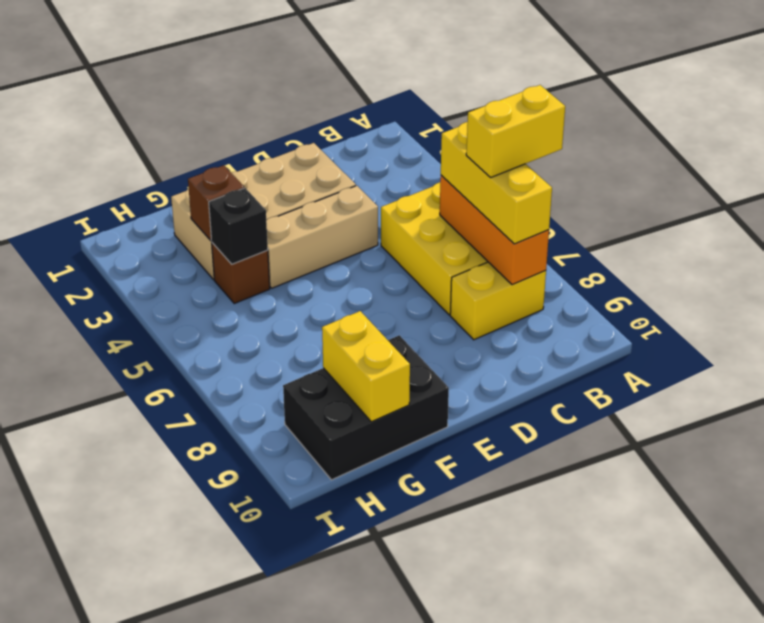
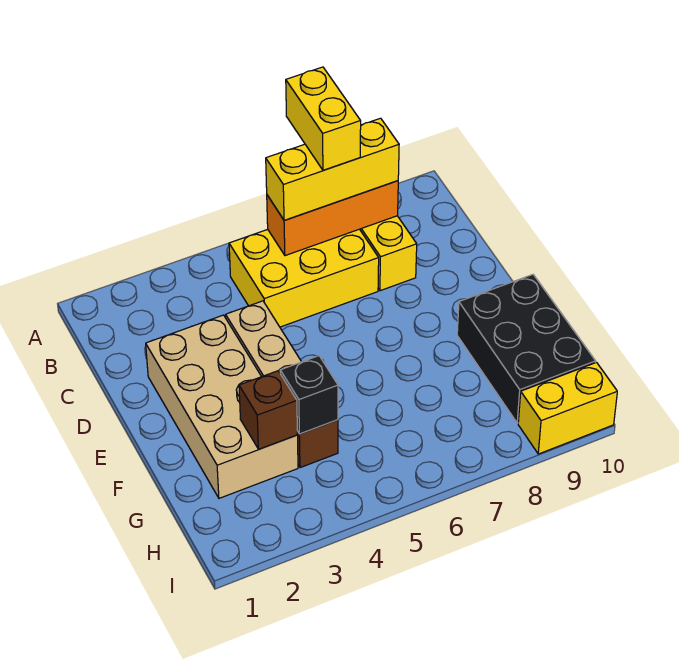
yellow 1x2 brick [322,311,410,422] -> yellow 1x2 brick moved to [518,363,617,454]

